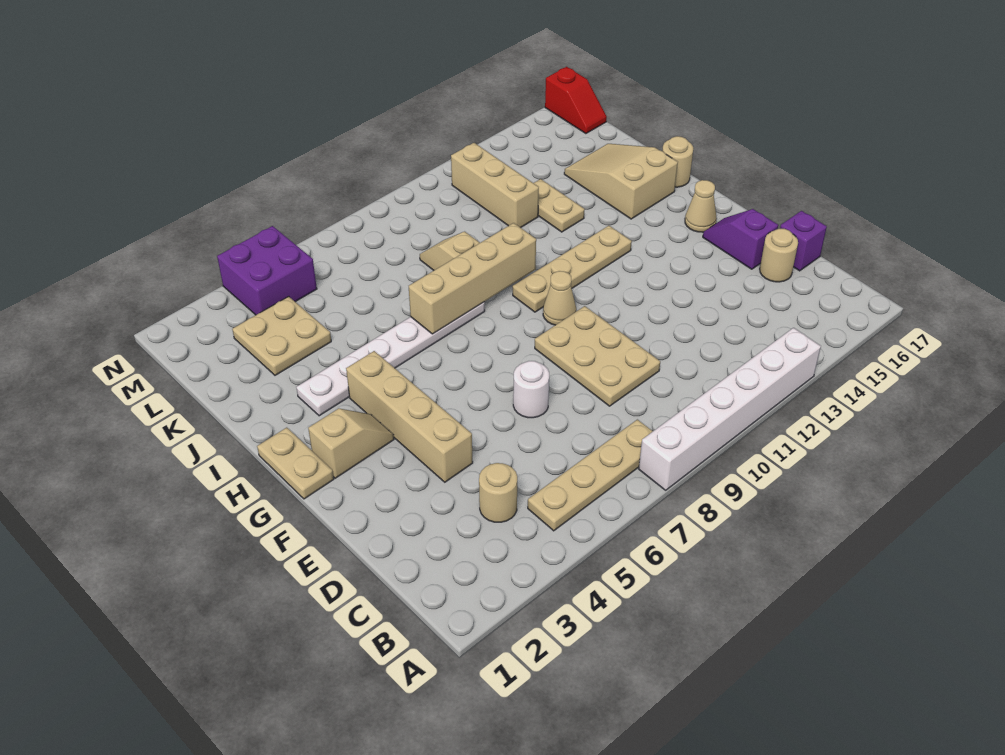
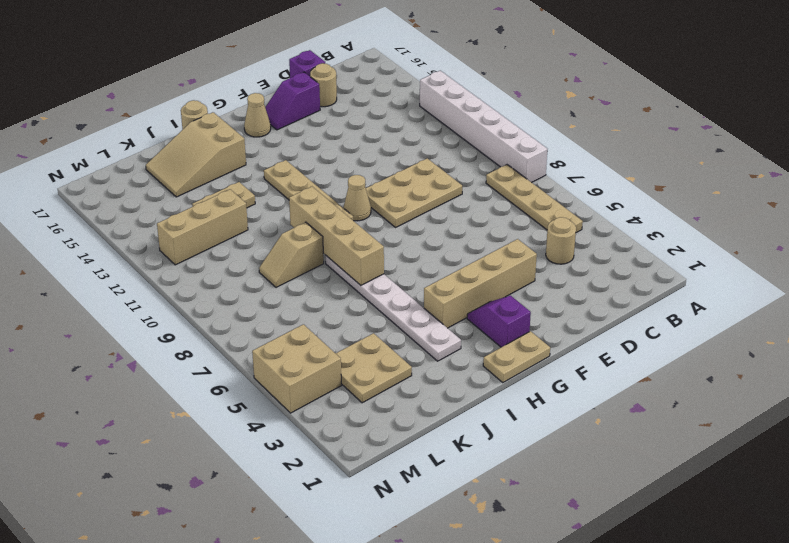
white 1x1 round brick [513,361,549,418] -> none
tan 1x2 slope [308,408,394,478] -> purple 1x2 slope [467,296,531,347]
purple 2x2 brick [217,226,317,315] -> tan 2x2 brick [252,324,341,413]
red 1x2 slope [545,67,607,134] -> none

